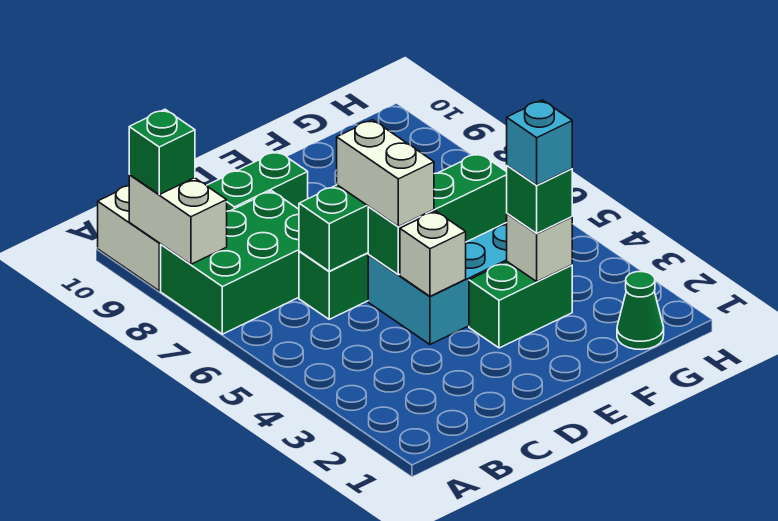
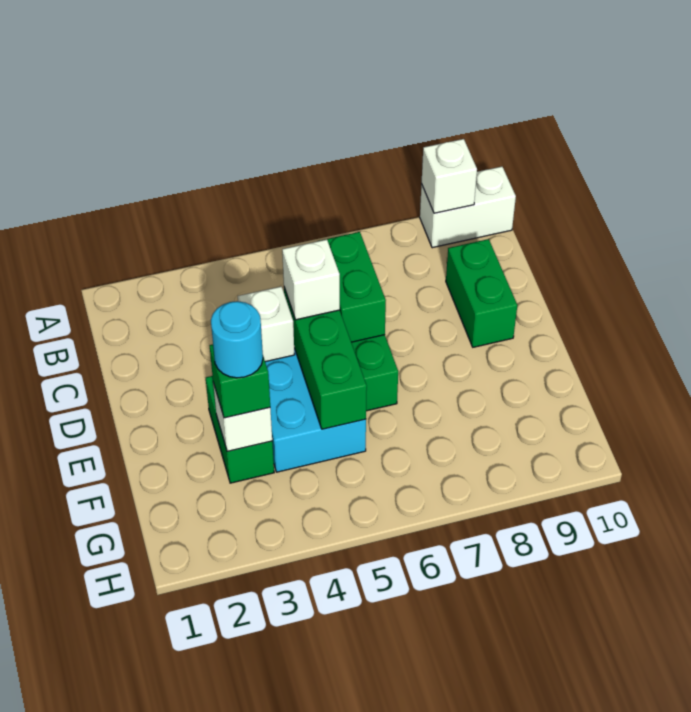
green 2x3 brick [161,191,299,334] -> none
white 1x2 brick [129,175,227,264] -> white 1x1 brick [421,139,477,213]
green 1x1 brick [129,109,195,195] -> none
white 1x2 brick [337,120,434,227] -> white 1x1 brick [282,239,340,320]
cyan 1x1 brick [507,100,572,185] -> cyan 1x1 round brick [211,301,263,378]
green 1x1 cone [617,272,664,349] -> none

